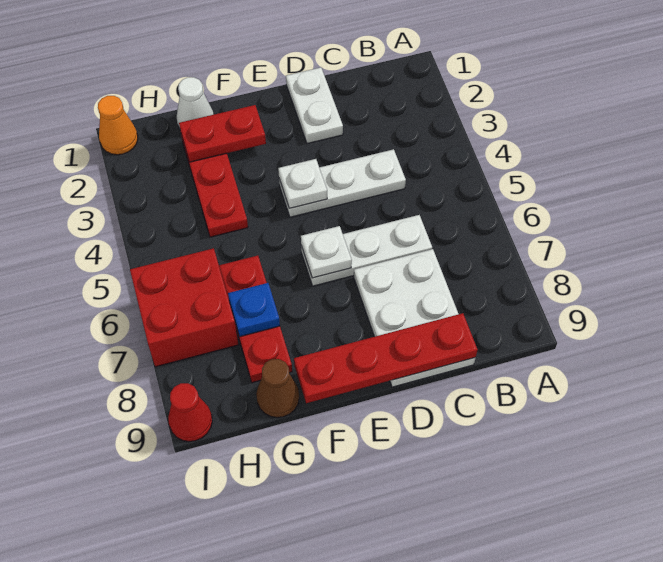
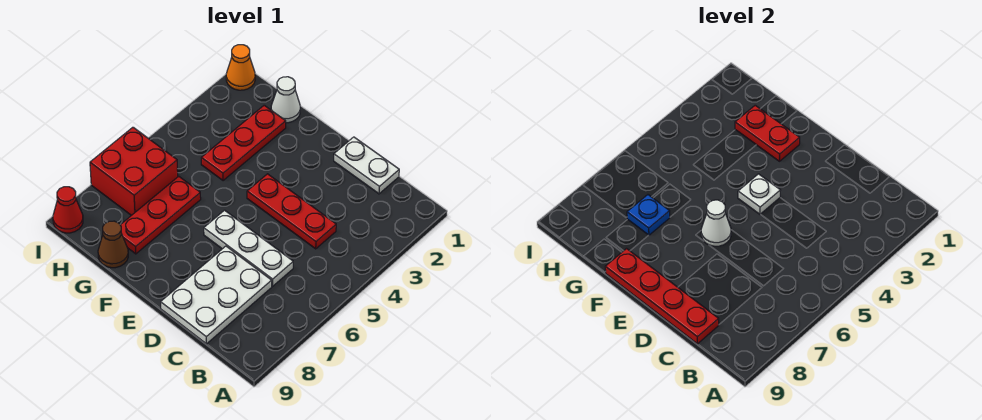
white 1x3 plate [279,149,406,217] -> red 1x3 plate [247,174,336,249]
white 1x2 plate [286,67,343,144] -> white 1x2 plate turned to [334,137,399,194]
white 1x1 plate [301,226,352,278] -> white 1x1 cone [701,200,731,246]

